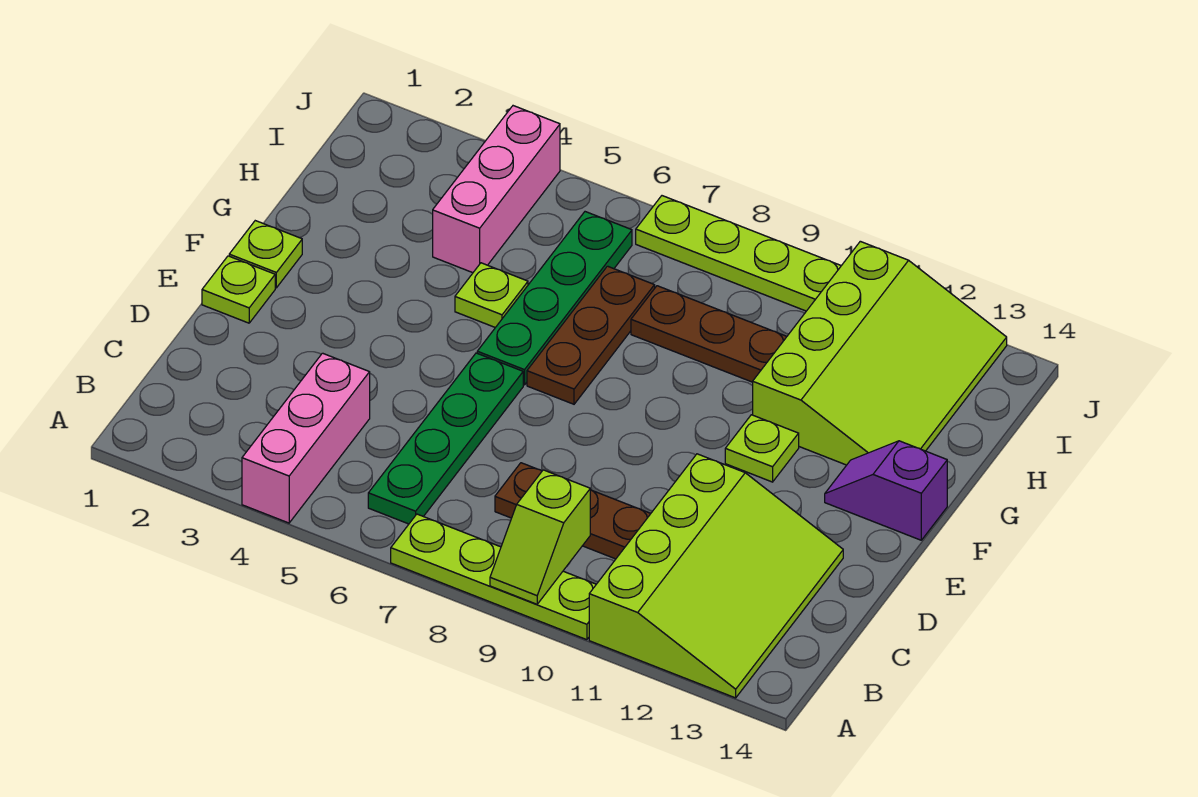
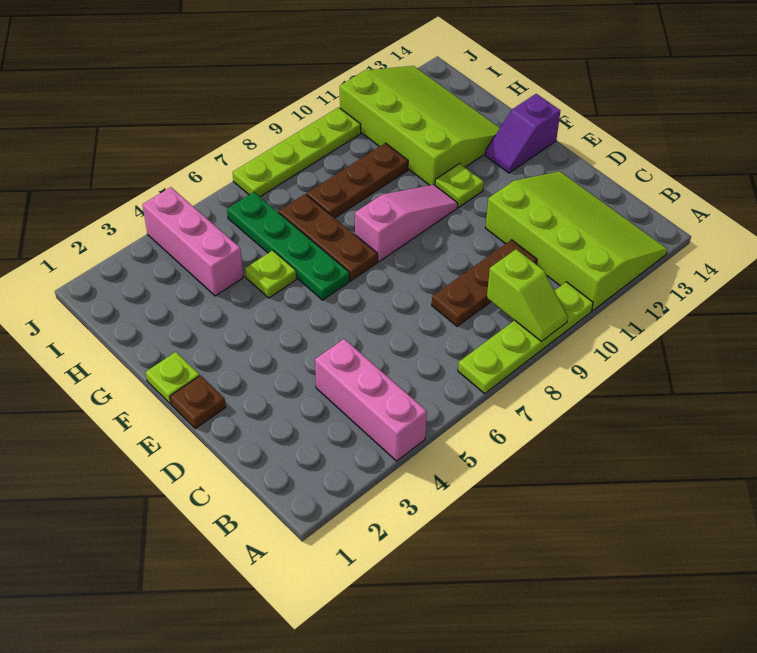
green 1x4 plate [368,353,523,524] -> none
lime 1x1 plate [202,256,275,323] -> brown 1x1 plate [170,376,226,428]
none -> pink 1x3 slope [355,185,458,262]

